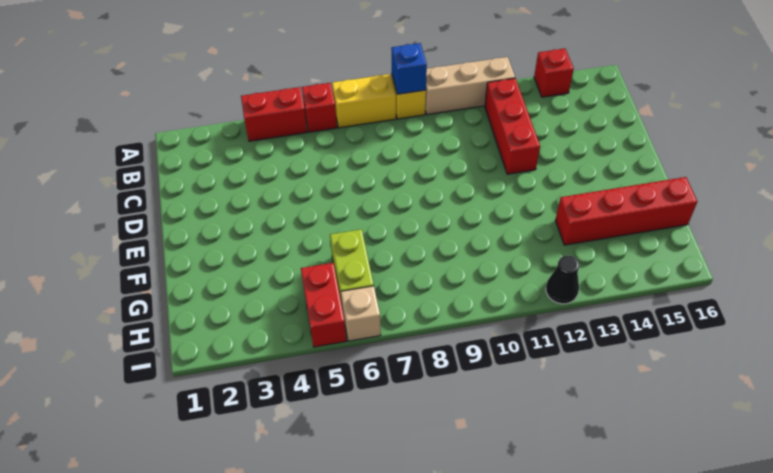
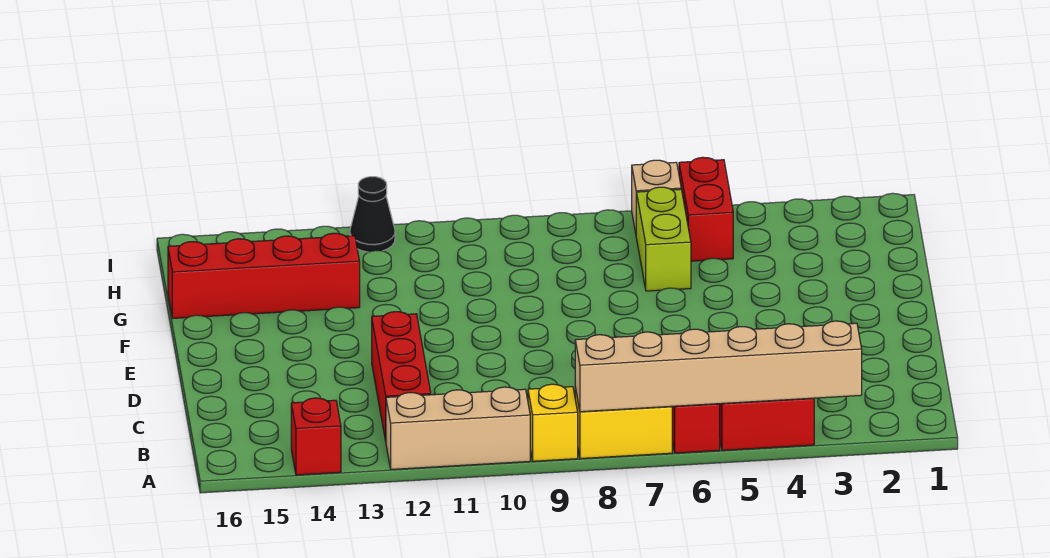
none -> tan 1x6 brick [575,321,862,412]
blue 1x1 brick [391,43,427,94] -> none

